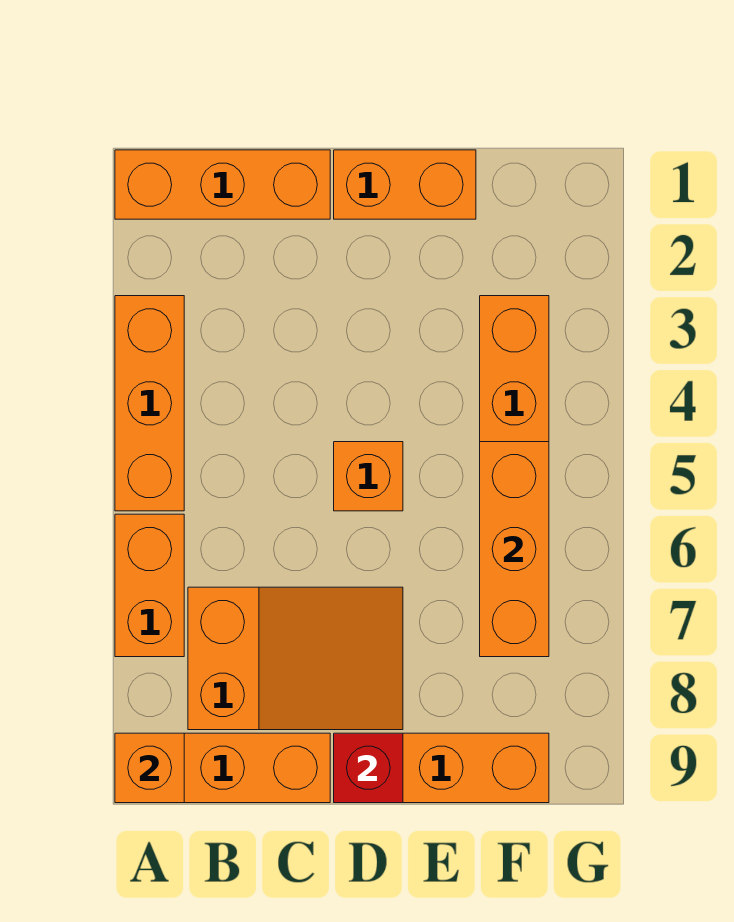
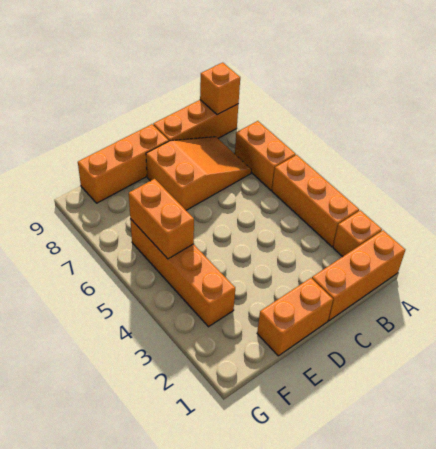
orange 2x3 slope [188,587,403,730] -> orange 2x3 slope turned to [146,137,251,210]
orange 1x1 brick [334,442,403,511] -> orange 1x1 brick moved to [333,210,382,257]
red 1x1 brick [334,733,403,803] -> none
orange 1x3 brick [480,442,549,657] -> orange 1x2 brick [129,179,194,259]

